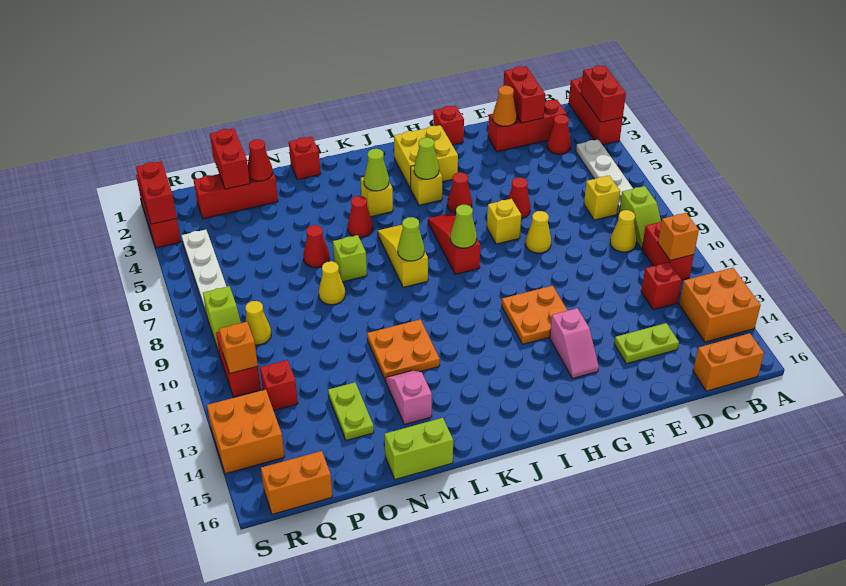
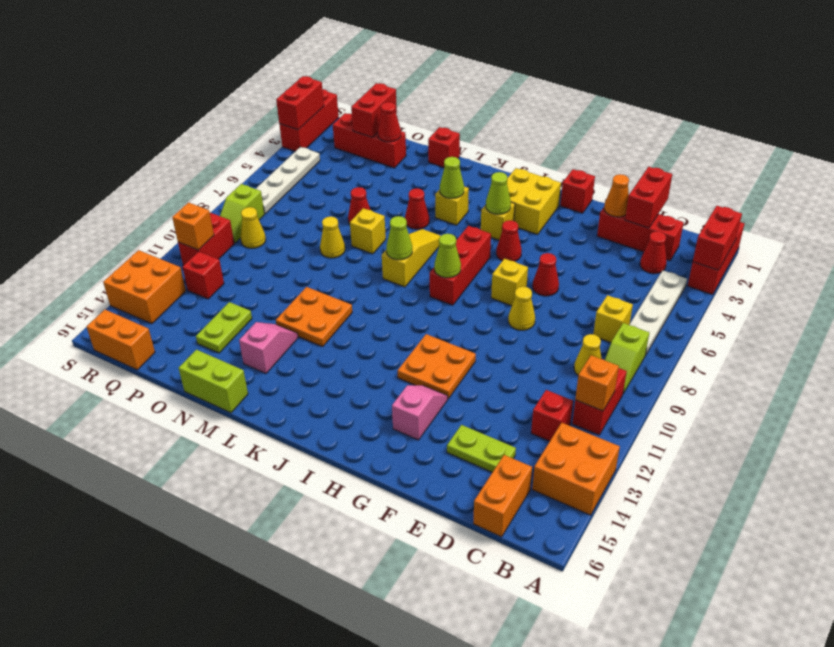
orange 1x2 brick [693,333,764,391] -> orange 1x2 brick turned to [473,455,532,537]
pink 1x2 slope [550,308,599,378] -> pink 1x2 slope turned to [392,385,448,440]
red 1x3 slope [428,213,480,274] -> red 1x3 brick [430,226,491,305]
lime 1x1 brick [333,235,367,282] -> yellow 1x1 brick [350,208,386,254]

